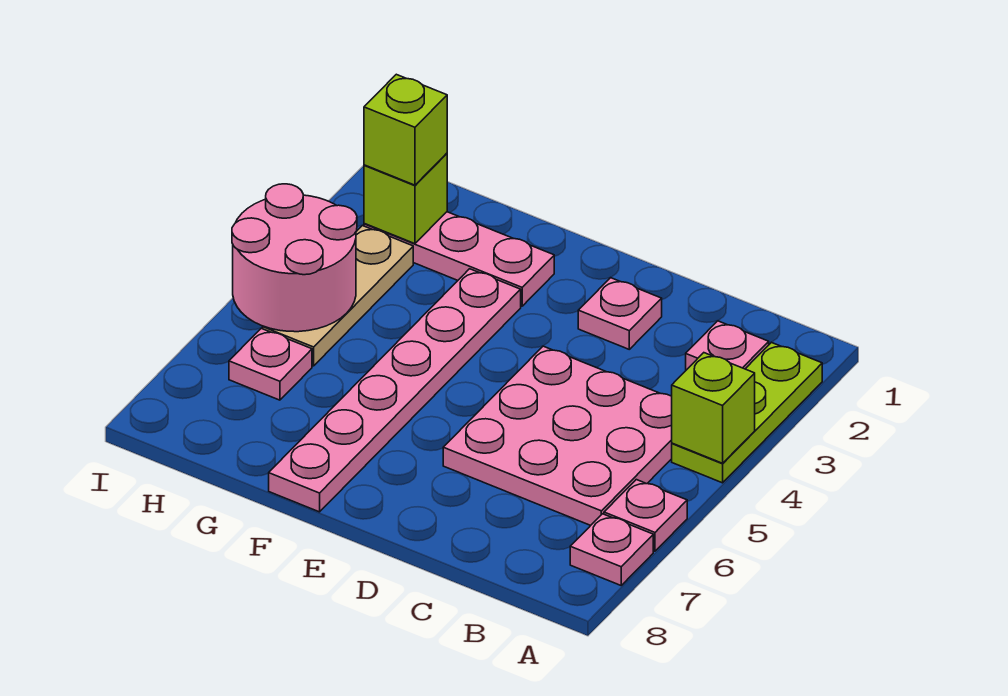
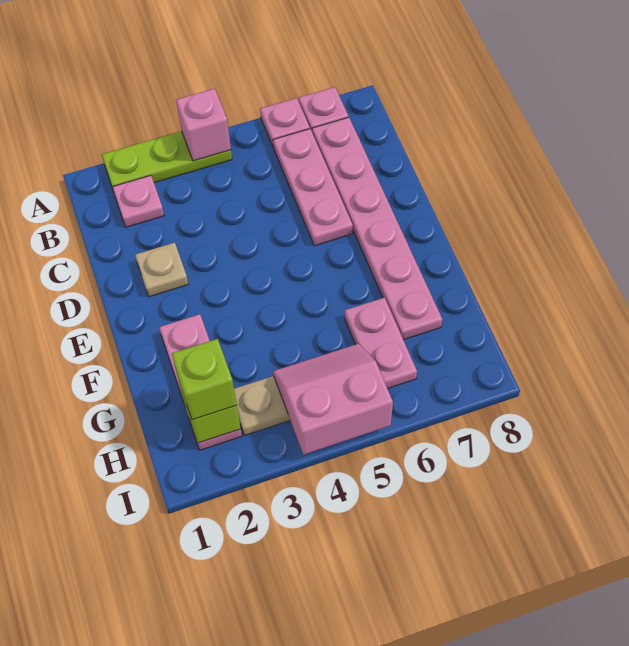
lime 1x1 brick [672,353,755,463] -> pink 1x1 brick [176,89,231,161]
pink 3x3 plate [443,346,672,525] -> pink 1x3 plate [273,129,353,246]
pink 1x1 plate [578,278,662,349] -> tan 1x1 plate [135,243,188,297]
pink 1x6 plate [269,269,521,512] -> pink 1x6 plate turned to [312,117,442,340]
pink 2x2 round brick [232,184,357,332] -> pink 2x2 slope [273,344,393,455]
pink 1x1 plate [229,328,312,400] -> pink 1x2 plate [345,298,417,388]

